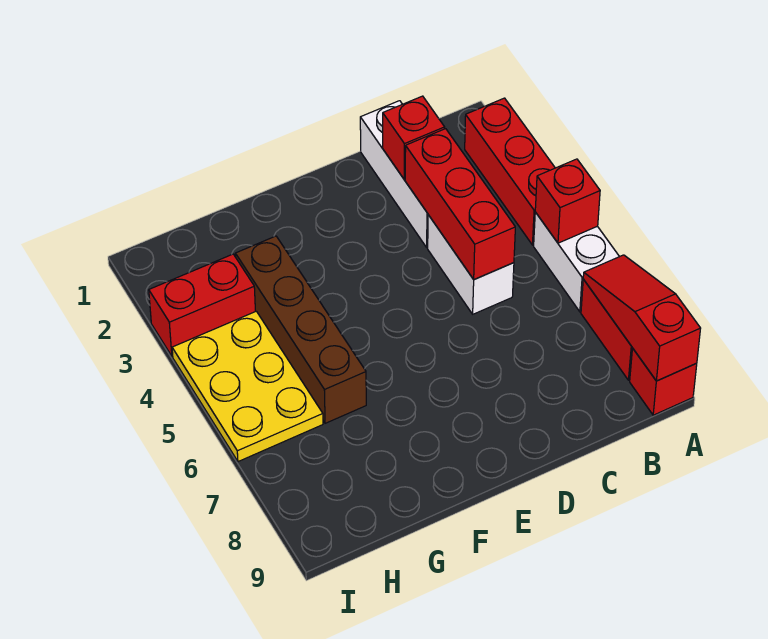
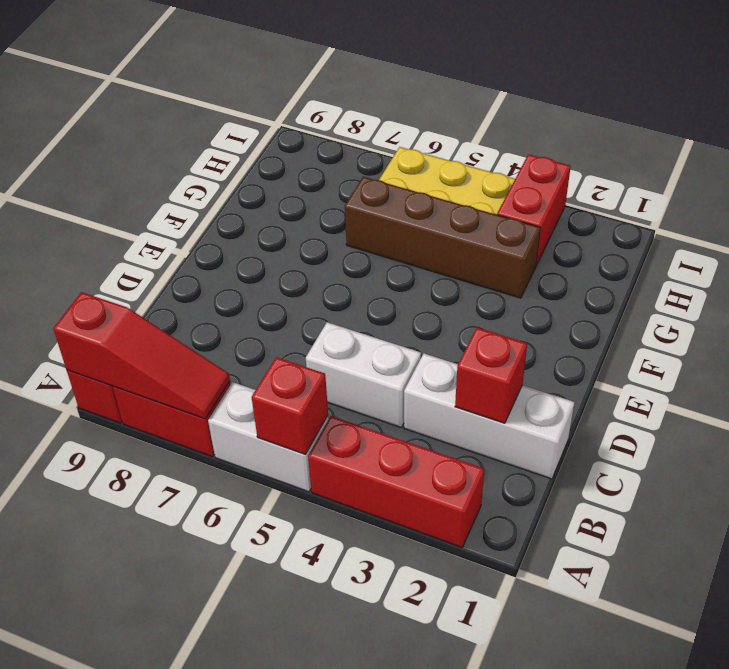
red 1x3 brick [405,129,515,280] -> none

